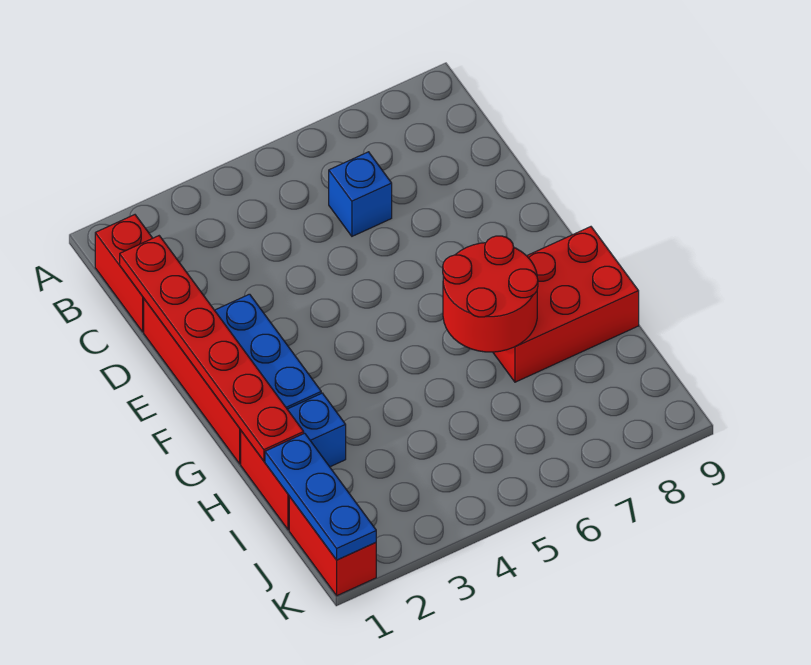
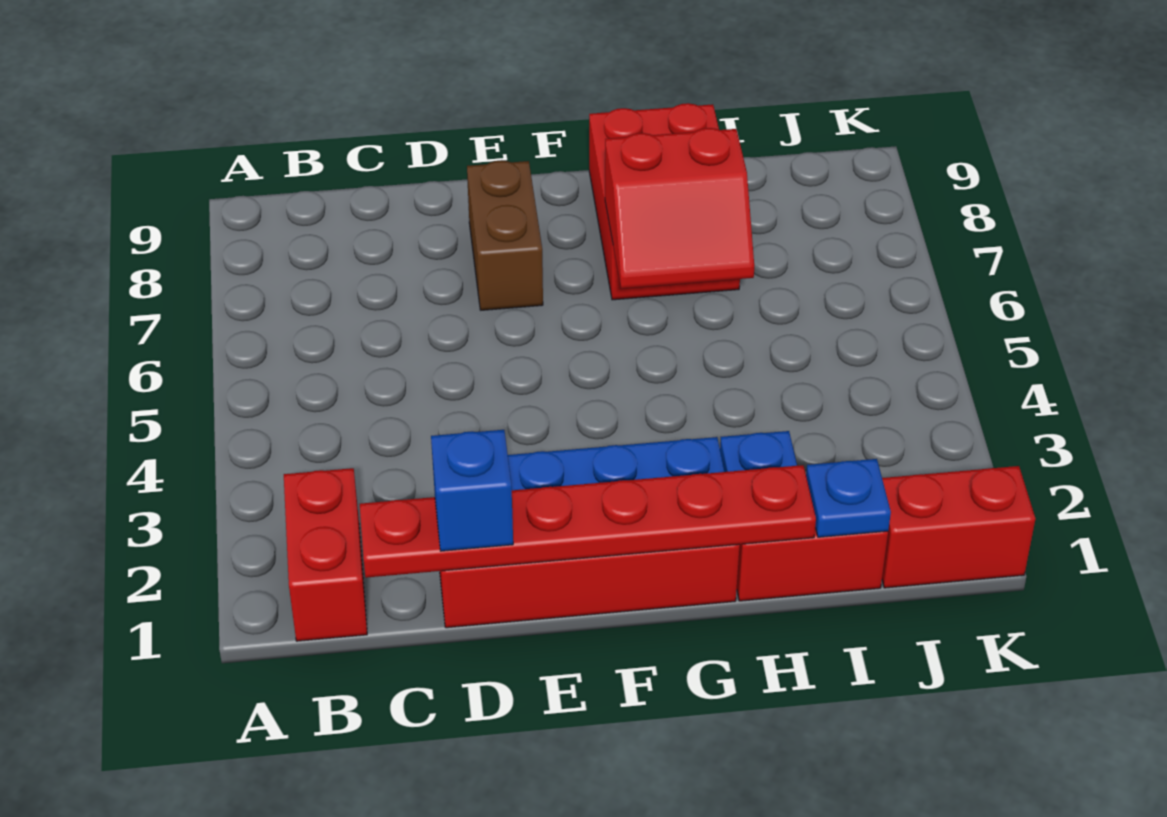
red 1x2 brick [95,215,152,332] -> red 1x2 brick turned to [284,468,367,641]
blue 1x1 brick [329,152,392,236] -> blue 1x1 brick moved to [431,430,513,551]
none -> brown 1x2 brick [467,160,543,310]
red 2x2 round brick [443,236,538,352] -> red 2x2 slope [605,128,754,289]
blue 1x3 plate [265,433,376,560] -> blue 1x1 plate [806,459,891,537]

